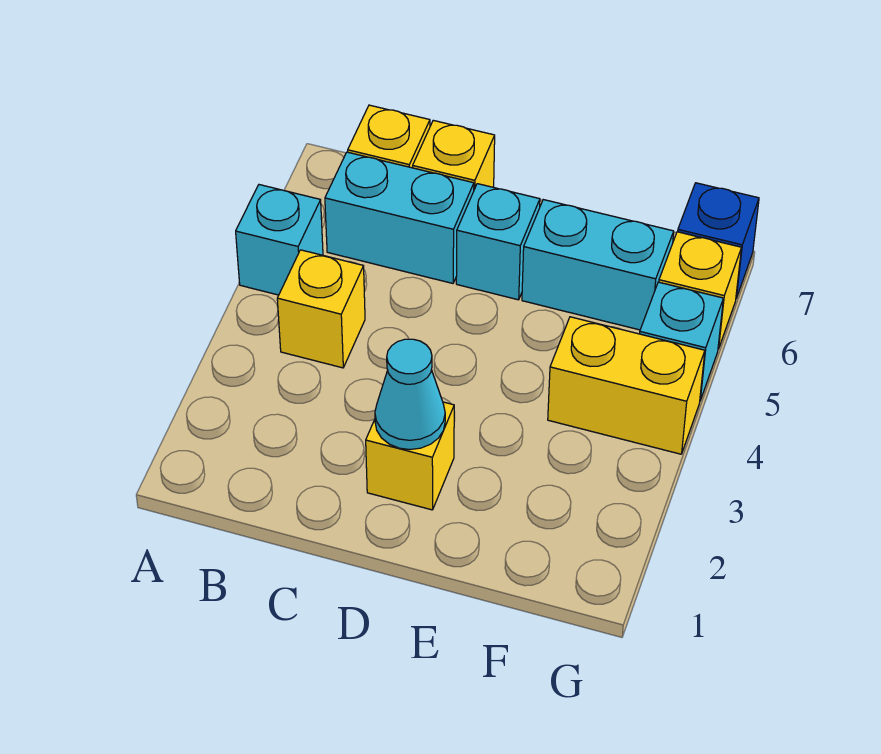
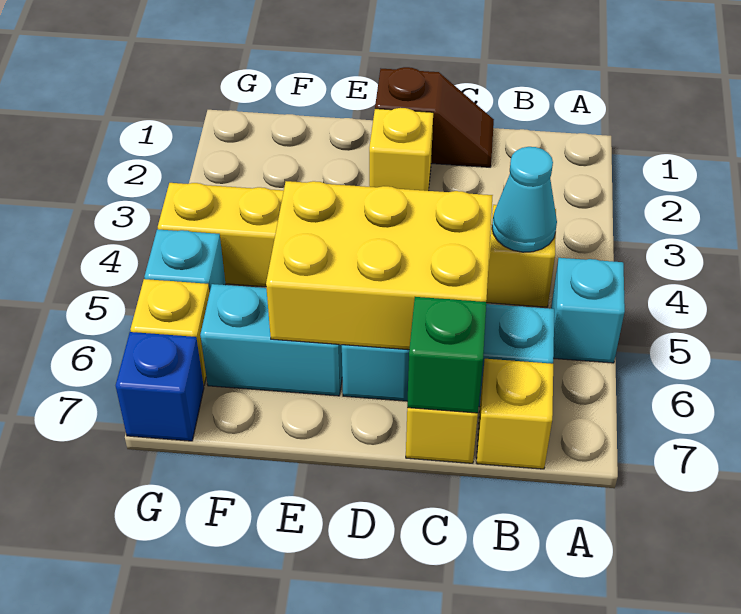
none -> brown 1x2 slope [375,67,494,167]
none -> yellow 2x3 brick [266,181,493,350]
none -> green 1x1 brick [407,297,486,413]
cyan 1x1 cone [375,339,445,450] -> cyan 1x1 cone moved to [492,147,557,252]

